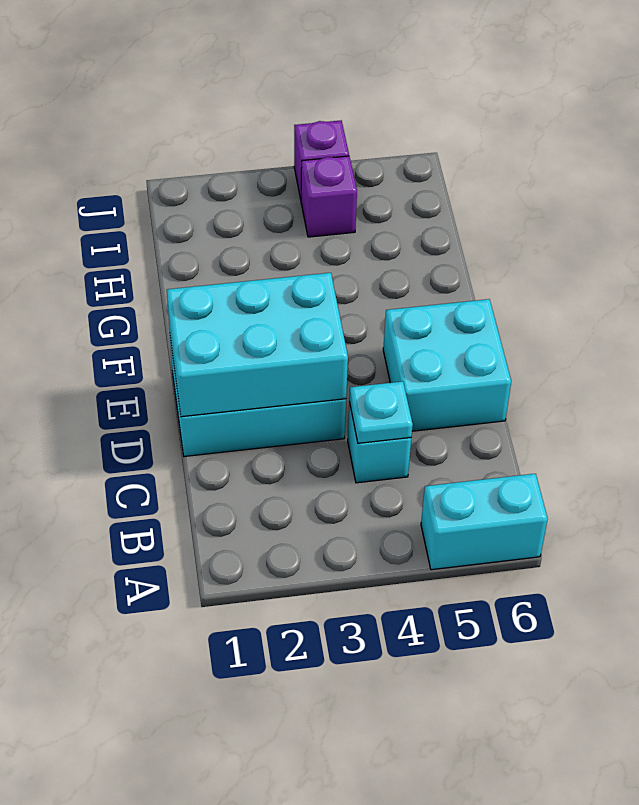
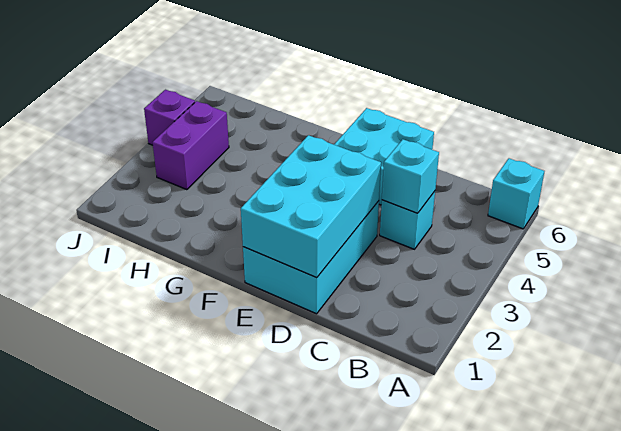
cyan 1x2 brick [421,474,548,570] -> cyan 1x1 brick [488,158,544,229]
cyan 1x1 plate [349,381,413,443] -> cyan 1x1 brick [382,139,439,213]
purple 1x1 brick [301,156,357,237] -> purple 1x2 brick [153,101,229,190]

